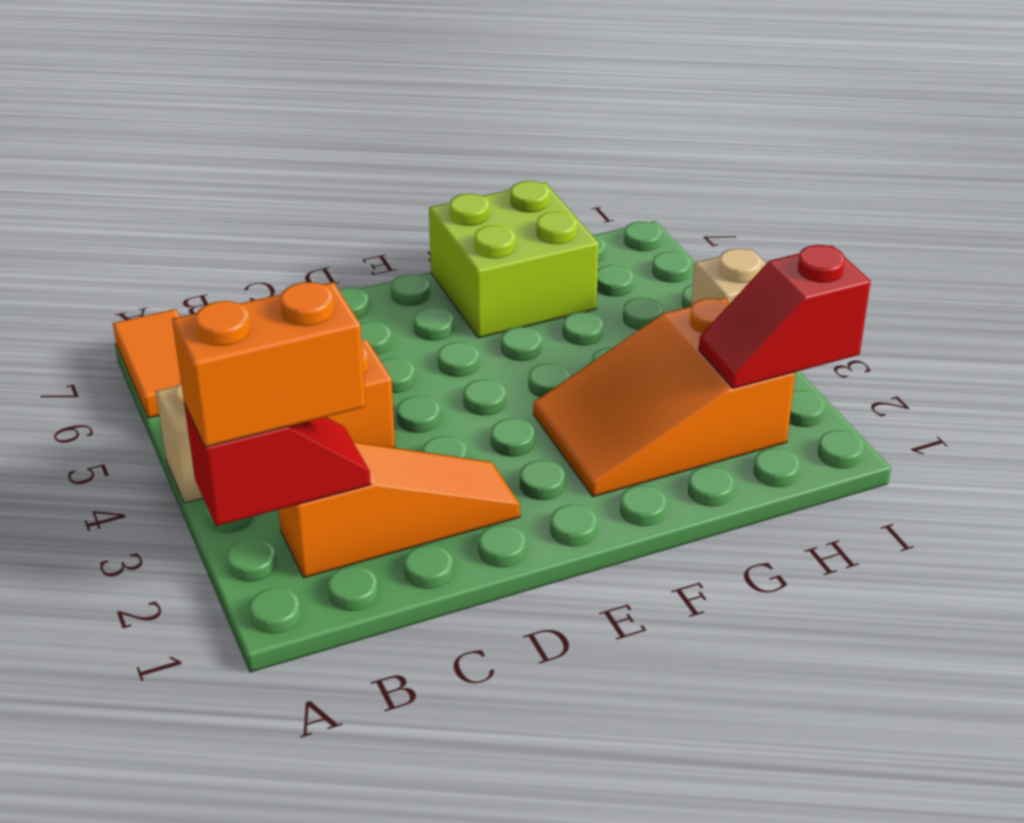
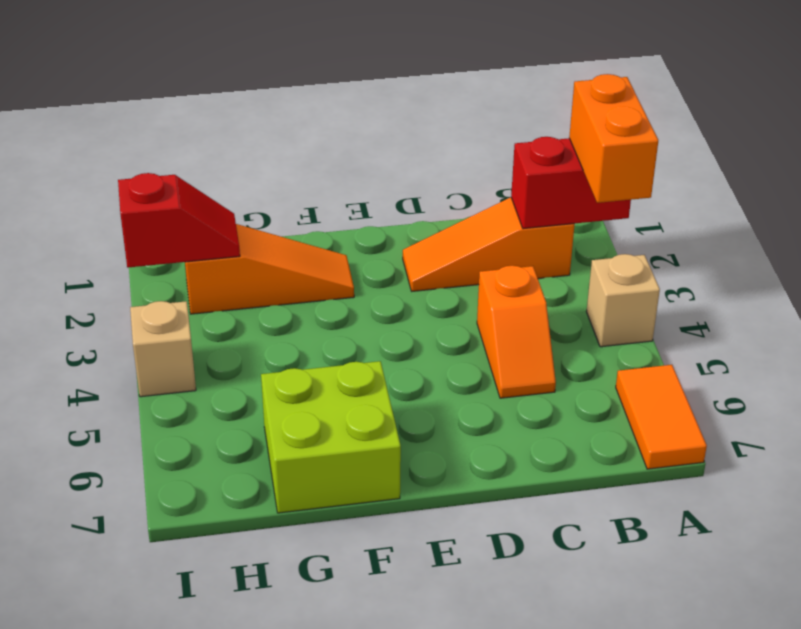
red 1x2 slope [184,403,371,526] -> red 1x2 brick [511,137,631,229]
orange 1x2 brick [172,282,366,447] -> orange 1x2 brick turned to [569,74,658,203]
orange 2x3 slope [533,298,795,497] -> orange 1x3 slope [185,224,354,314]

